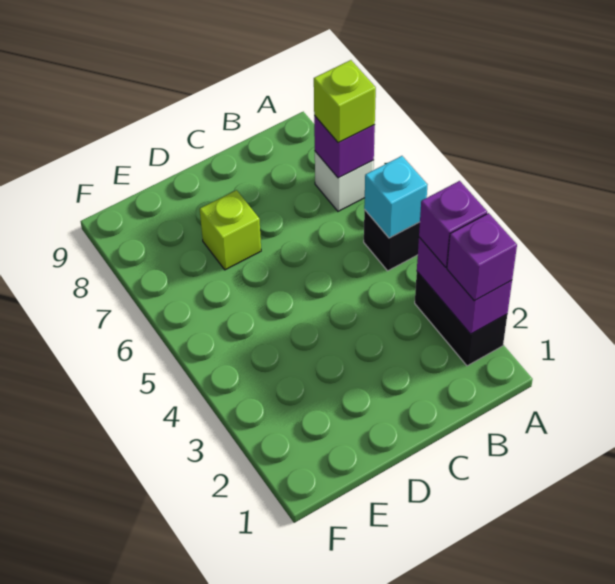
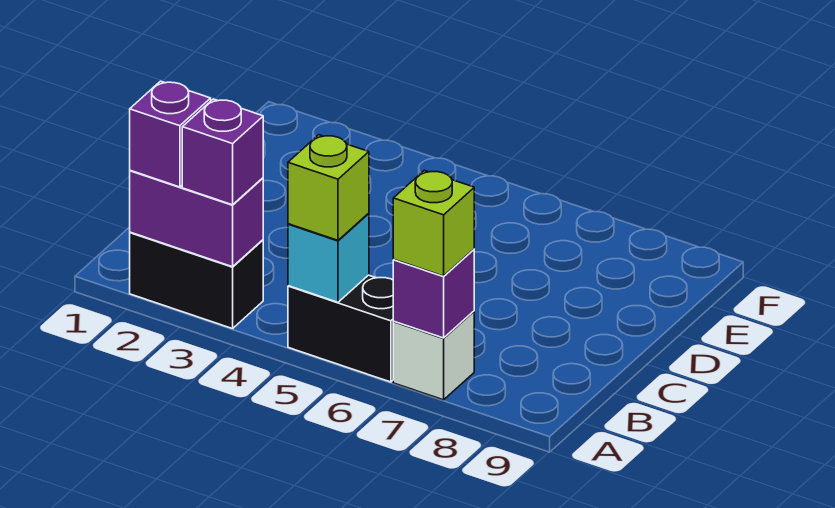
black 1x1 brick [364,210,420,271] -> black 1x2 brick [288,275,394,382]
lime 1x1 brick [200,190,261,270] -> lime 1x1 brick moved to [288,135,369,240]

